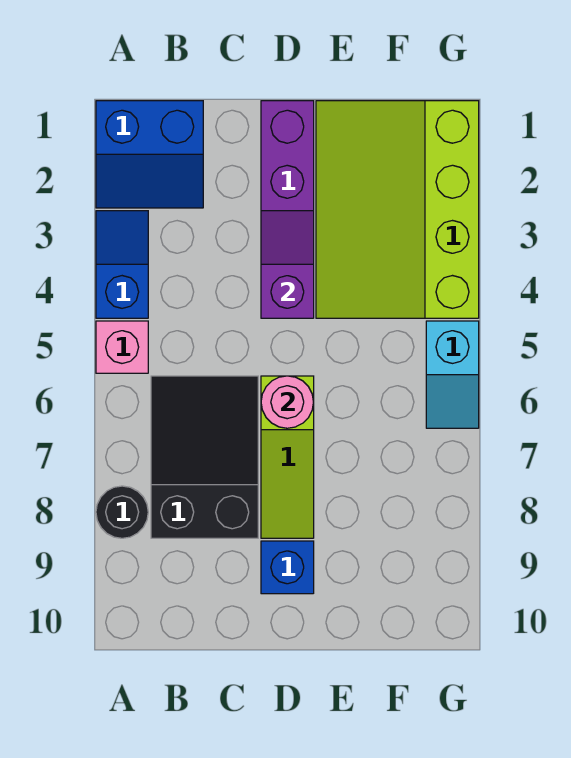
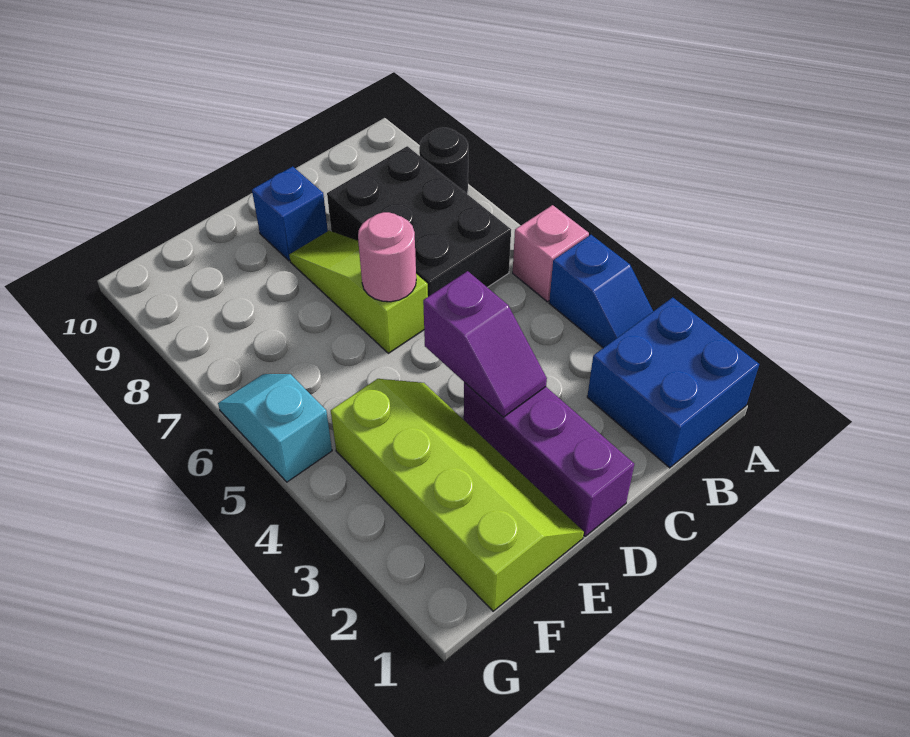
blue 2x2 slope [96,101,203,208] -> blue 2x2 brick [587,297,759,468]
black 2x3 slope [151,376,258,538] -> black 2x3 brick [327,146,511,297]
lime 3x4 slope [316,101,479,318] -> lime 2x4 slope [331,379,584,611]

